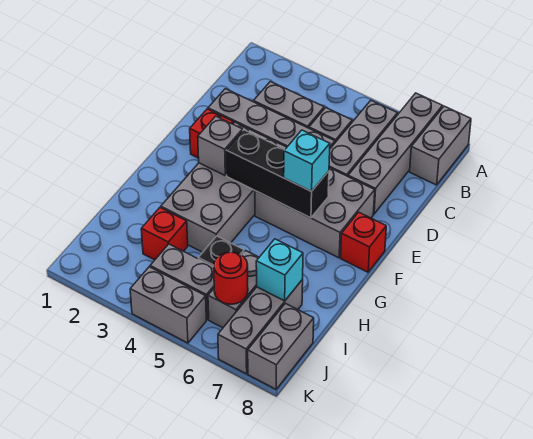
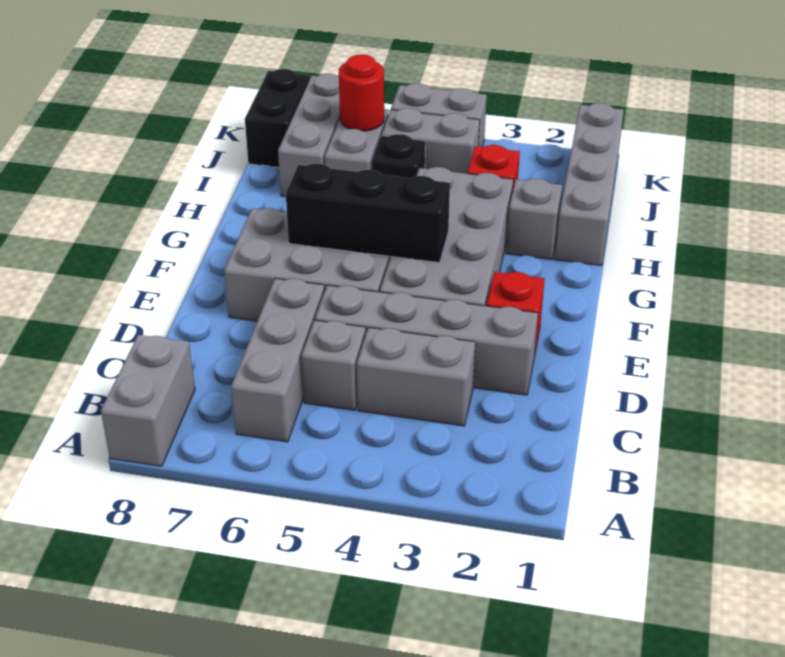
grey 1x4 brick [348,93,442,214] -> grey 1x4 brick moved to [555,103,624,266]
grey 1x1 brick [198,116,243,175] -> grey 1x1 brick moved to [506,179,562,259]
cyan 1x1 brick [284,130,330,191] -> none
red 1x1 brick [341,212,386,272] -> none
cyan 1x1 brick [256,239,303,301] -> none
grey 1x2 brick [248,303,314,389] -> black 1x2 brick [245,69,310,168]

